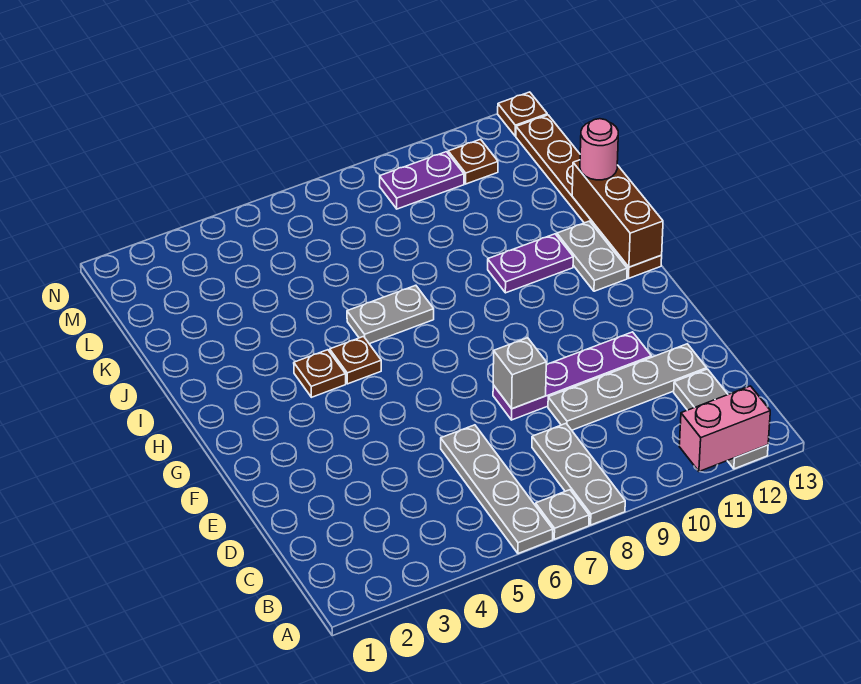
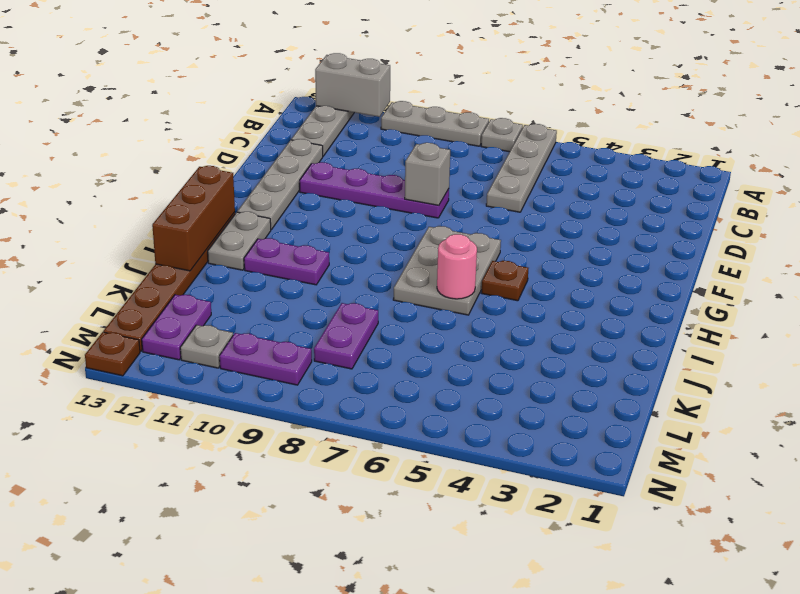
grey 1x3 plate [532,424,625,525] -> grey 1x3 plate turned to [381,101,489,146]
pink 1x2 brick [679,386,770,472] -> grey 1x2 brick [315,53,390,117]
grey 1x4 plate [548,344,707,430] -> grey 1x4 plate turned to [237,139,323,230]
brown 1x1 plate [294,350,346,397] -> none
grey 1x2 plate [347,285,434,344] -> grey 2x3 plate [393,226,501,315]
pink 1x1 round brick [580,119,618,180] -> pink 1x1 round brick moved to [437,234,477,299]
none -> purple 1x2 plate [314,303,378,369]
none -> purple 1x2 plate [142,295,211,360]
brown 1x1 plate [448,139,498,184] -> grey 1x1 plate [180,325,233,368]

